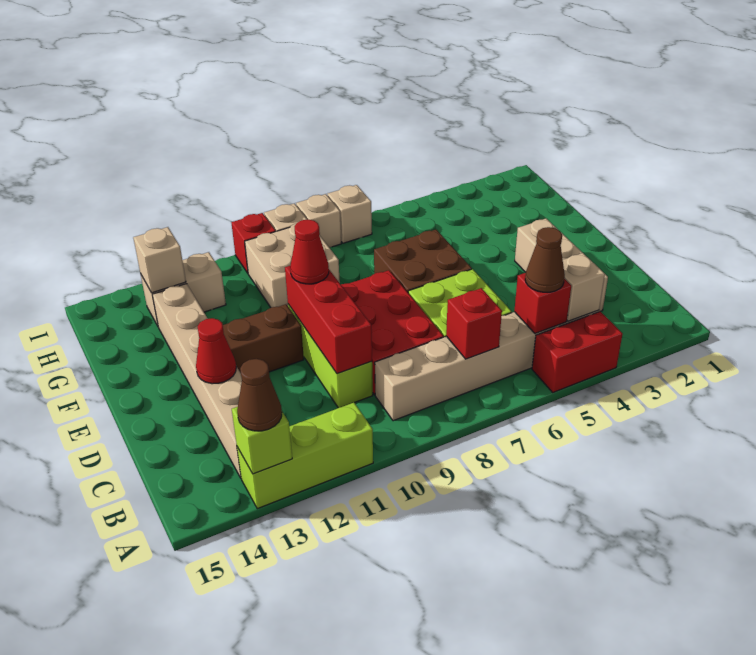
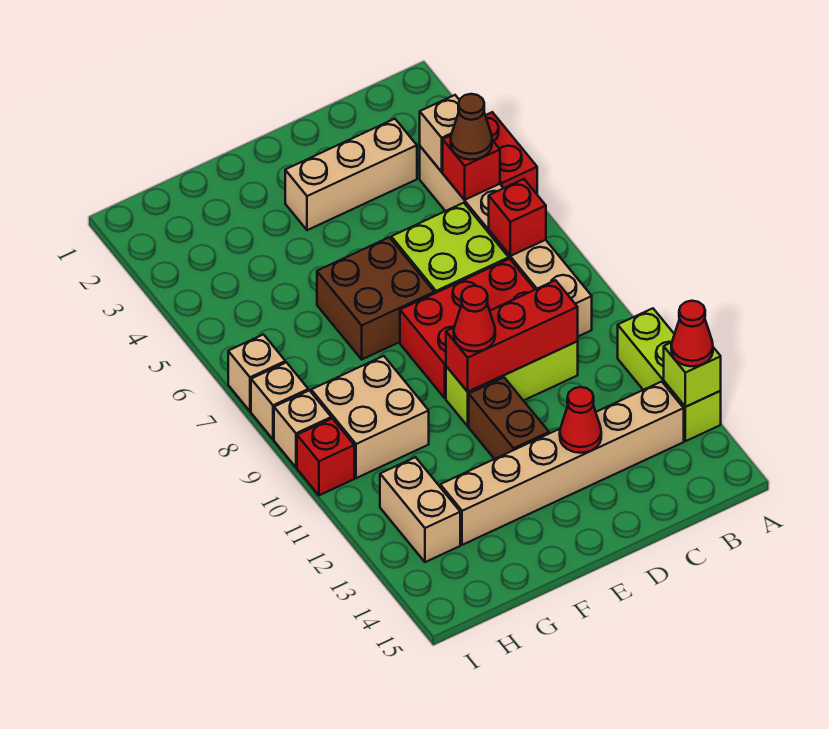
brown 1x1 cone [237,359,282,431] -> red 1x1 cone [671,301,713,366]
tan 1x1 brick [133,227,186,293] -> none

